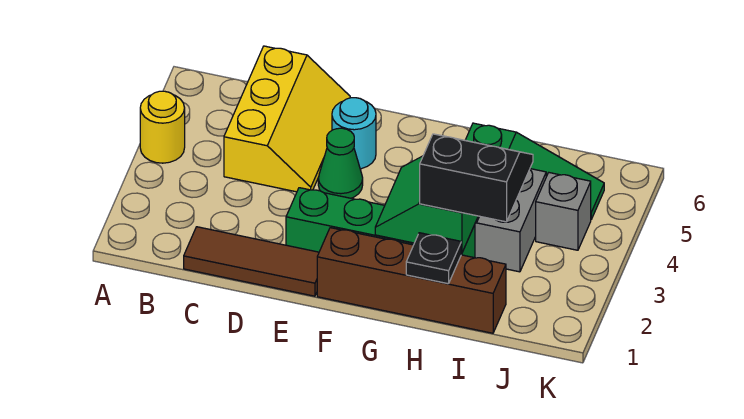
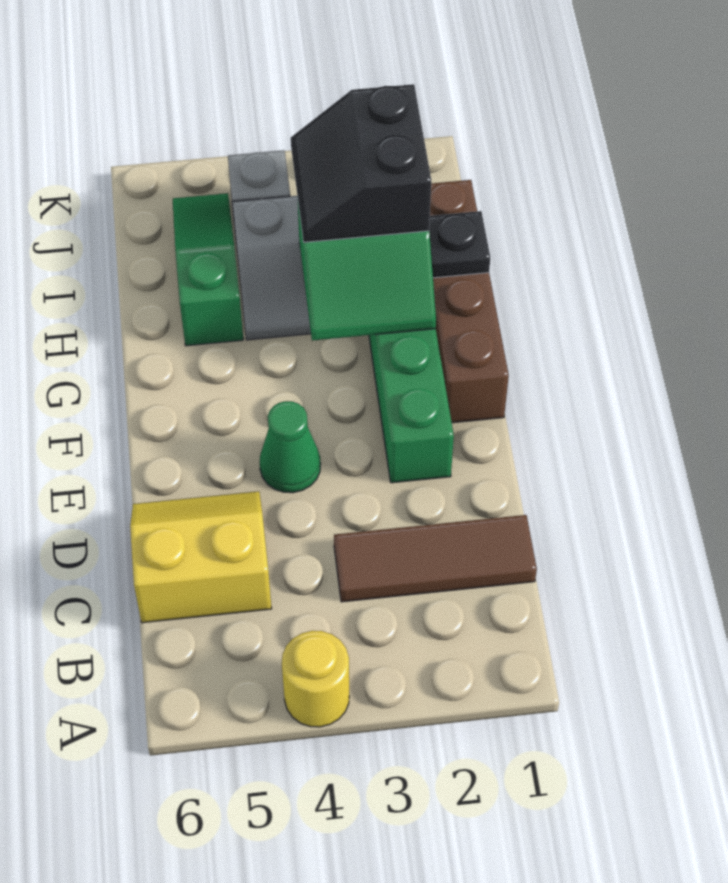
brown 1x3 tile [184,227,319,296] -> brown 1x3 tile turned to [334,515,537,602]
yellow 2x3 slope [224,46,350,192] -> yellow 2x2 slope [130,491,272,623]
cyan 1x1 round brick [332,98,376,169] -> none

